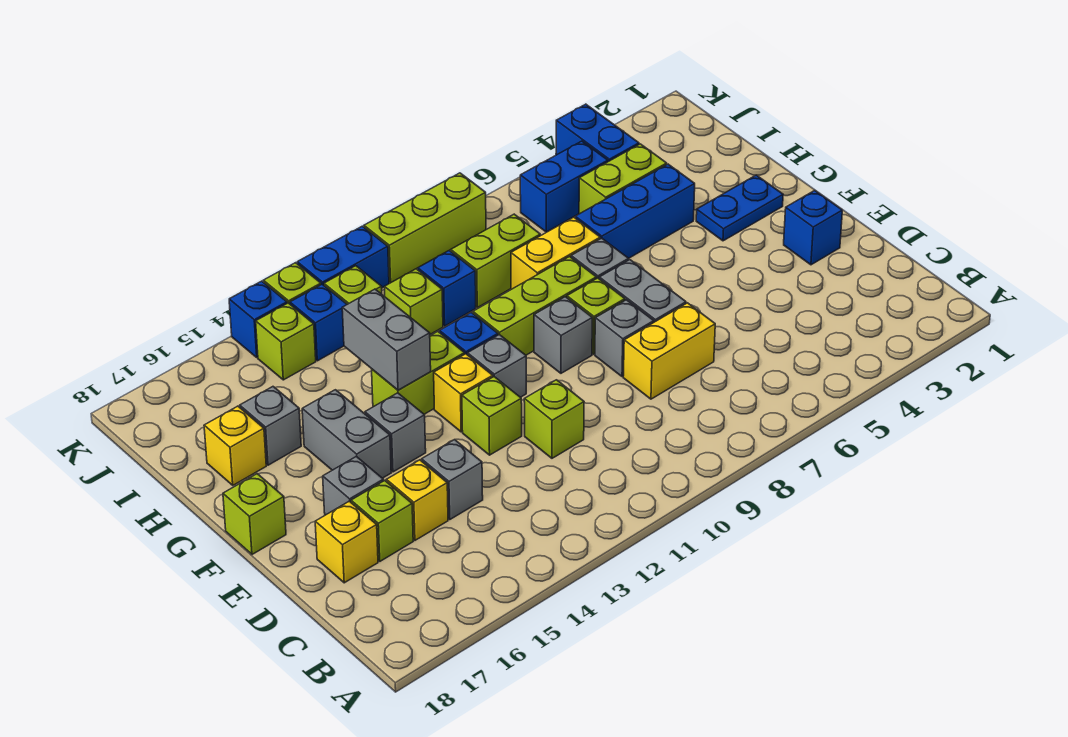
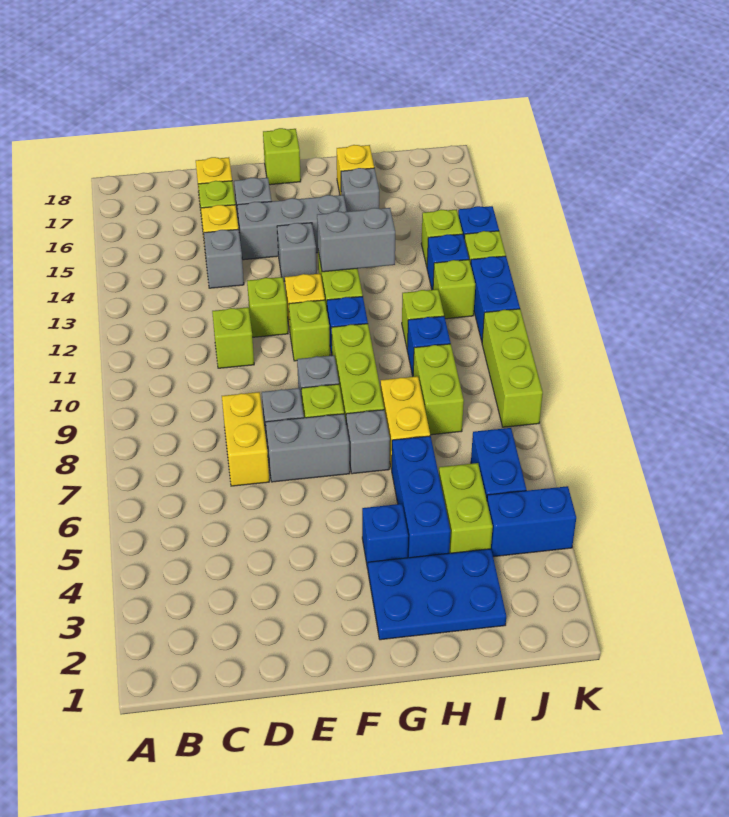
blue 1x1 brick [784,190,842,265] -> blue 1x1 brick moved to [362,504,408,569]
grey 1x1 brick [467,335,526,397] -> lime 1x1 brick [289,300,330,361]
grey 1x2 brick [302,390,391,478] -> grey 1x3 brick [237,195,347,260]
blue 1x2 plate [696,175,783,241] -> blue 2x3 plate [368,549,506,640]

